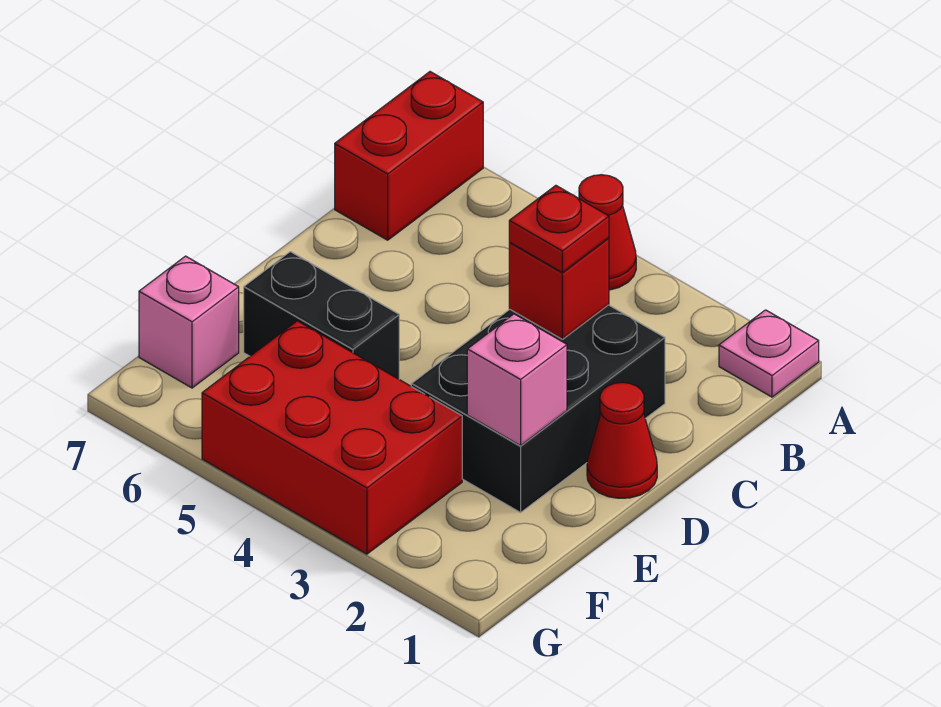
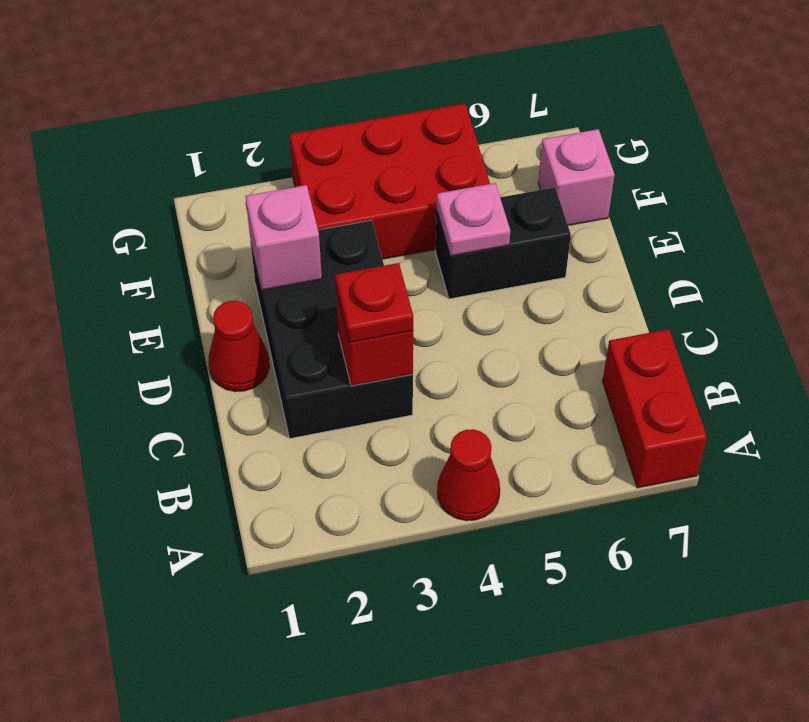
pink 1x1 plate [719,310,819,397] -> pink 1x1 plate moved to [437,183,510,256]

